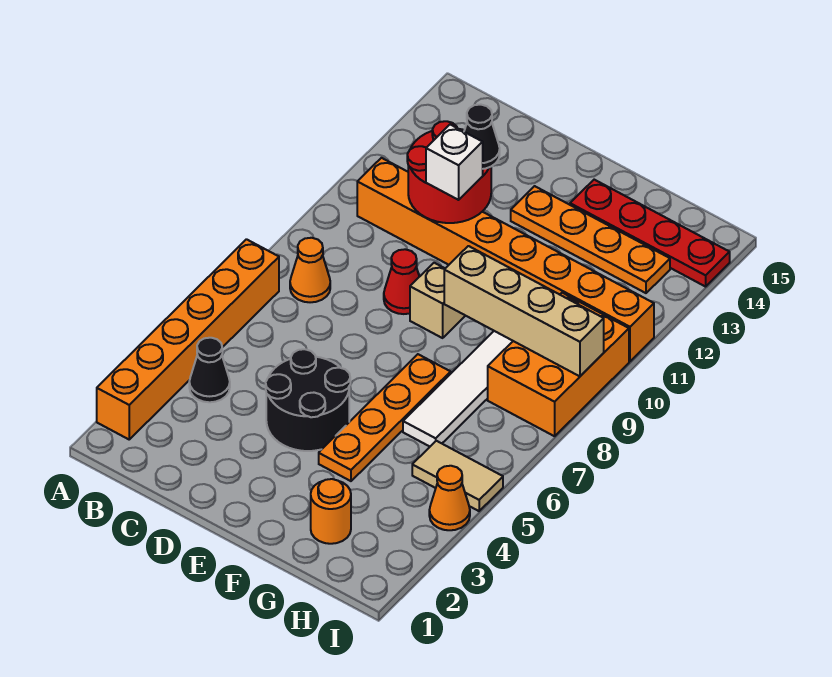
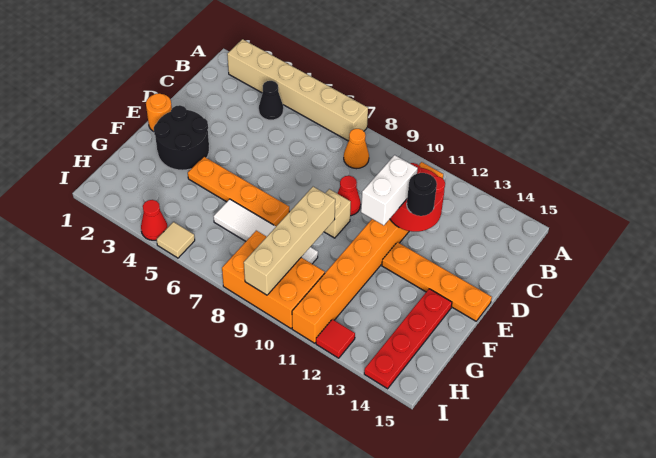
orange 1x6 brick [97,239,279,439] -> tan 1x6 brick [227,39,368,141]
black 2x2 round brick [266,349,350,451] -> black 2x2 round brick moved to [154,105,209,170]
white 1x1 brick [426,125,483,200] -> white 1x2 brick [361,155,418,225]
black 1x1 cone [464,105,500,169] -> black 1x1 round brick [407,173,437,216]
orange 1x4 plate [511,186,670,293] -> orange 1x4 plate turned to [382,242,492,321]
orange 1x1 round brick [311,479,351,544] -> orange 1x1 round brick moved to [146,93,172,132]
tan 1x2 tile [412,441,503,511] -> tan 1x1 tile [157,222,195,258]
orange 1x1 cone [429,466,470,530] -> red 1x1 cone [141,200,168,240]
none -> red 1x1 tile [316,319,355,358]

